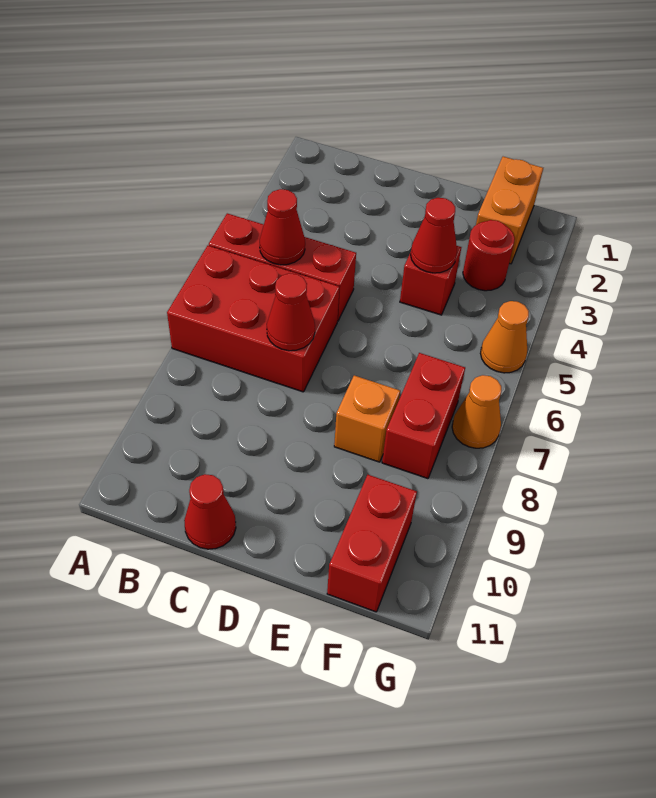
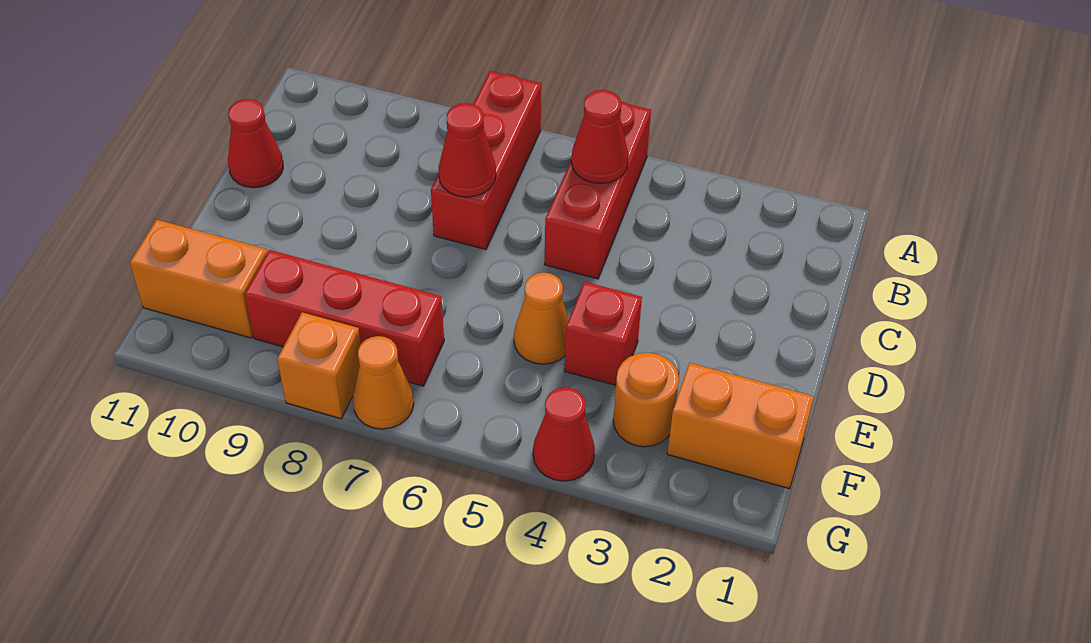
red 2x3 brick [167,246,339,392] -> red 1x3 brick [431,71,541,249]
red 1x1 cone [411,198,457,273] -> red 1x1 cone moved to [533,387,595,481]
orange 1x1 brick [334,376,400,462] -> orange 1x1 brick moved to [277,312,361,419]
red 1x1 round brick [463,220,515,291] -> orange 1x1 round brick [613,353,679,447]
red 1x2 brick [382,353,465,479] -> red 1x3 brick [245,250,444,386]
red 1x2 brick [327,475,417,612] -> orange 1x2 brick [130,220,267,338]
orange 1x1 cone [480,301,529,373] -> orange 1x1 cone moved to [514,272,569,364]

